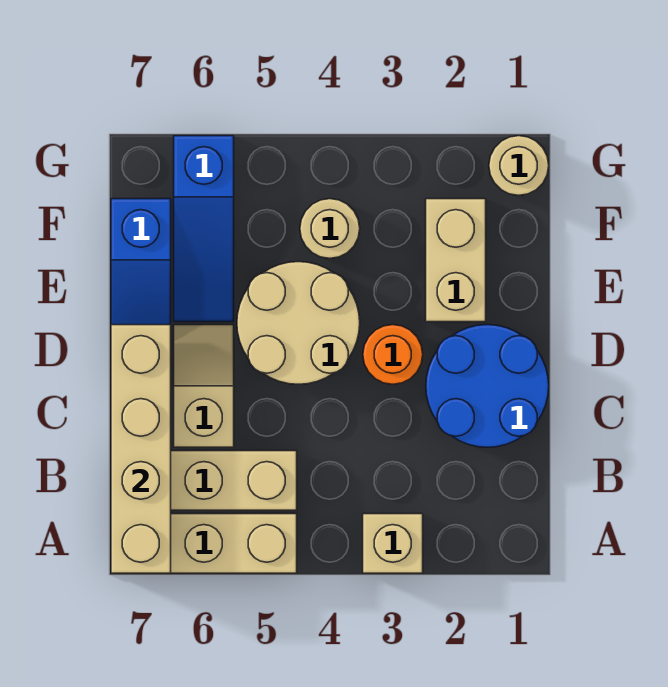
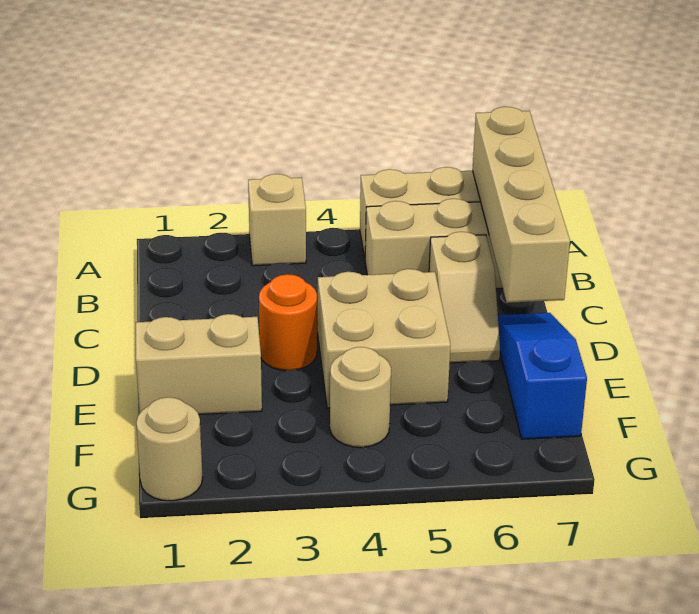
blue 2x2 round brick [426,325,549,447] -> none
tan 2x2 round brick [237,262,360,384] -> tan 2x2 brick [318,269,451,408]
tan 1x2 brick [426,199,486,322] -> tan 1x2 brick turned to [136,314,262,415]
blue 1x3 slope [174,136,234,322] -> none

